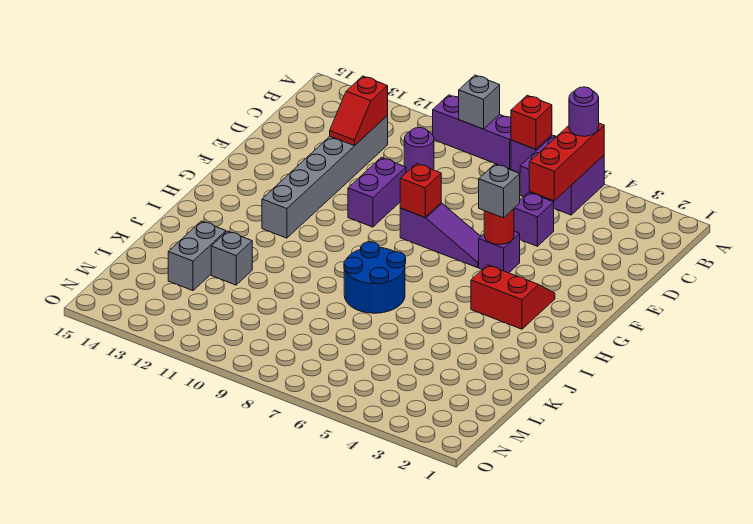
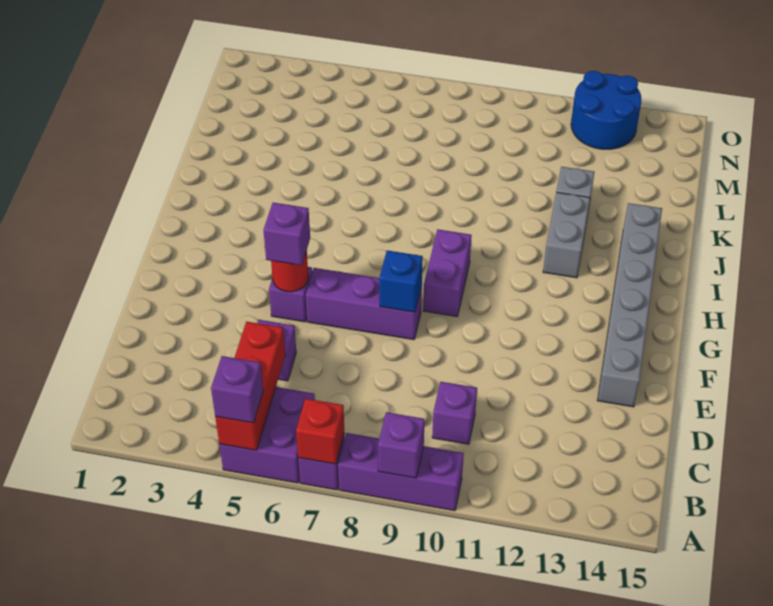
purple 1x1 round brick [569,87,599,136] -> purple 1x1 brick [211,356,263,423]
grey 1x1 brick [459,75,500,129] -> purple 1x1 brick [378,412,425,478]
purple 1x1 round brick [404,128,434,172] -> purple 1x1 brick [432,382,477,444]
grey 1x6 brick [262,115,388,238] -> grey 1x6 brick moved to [597,203,662,407]
red 1x2 slope [330,76,388,146] -> none
purple 1x2 brick [348,158,406,227] -> purple 1x2 brick moved to [423,229,472,317]
grey 1x1 brick [479,164,520,218] -> purple 1x1 brick [263,203,310,265]
purple 1x3 slope [400,203,481,268] -> purple 1x3 brick [306,268,422,340]
red 1x1 brick [400,164,441,217] -> blue 1x1 brick [379,250,423,312]
red 2x2 slope [471,265,555,329] -> none
blue 2x2 round brick [344,242,406,313] -> blue 2x2 round brick moved to [571,71,641,149]
grey 1x2 brick [168,221,226,291] -> grey 1x2 brick moved to [543,192,590,278]

